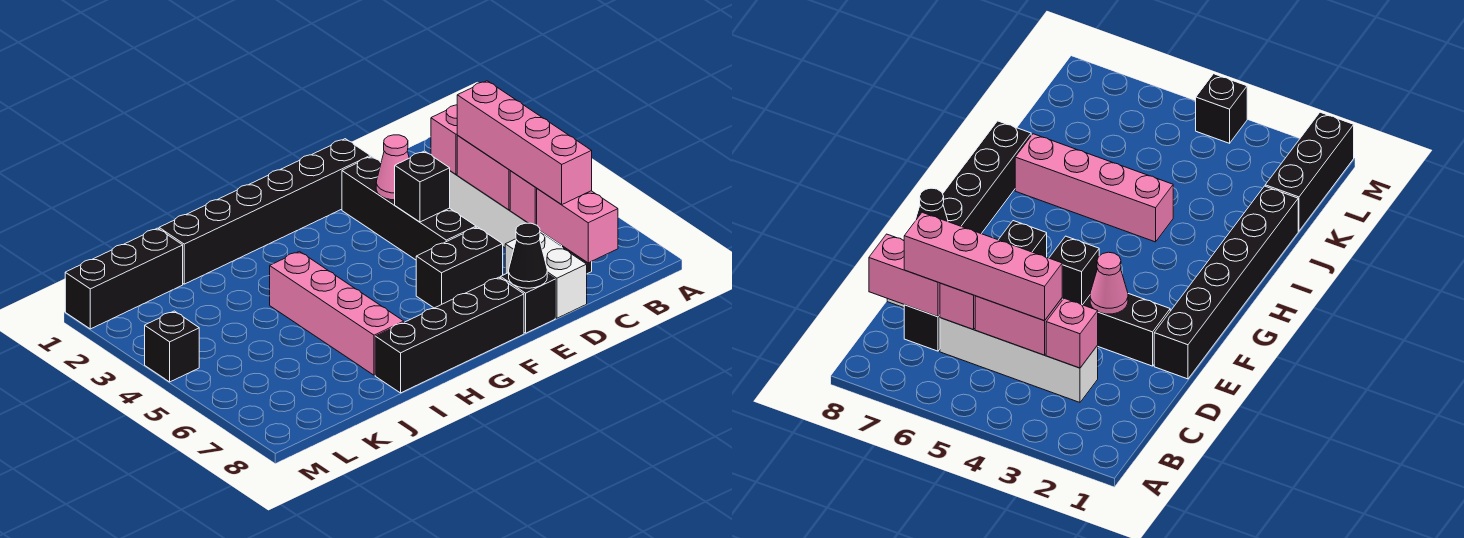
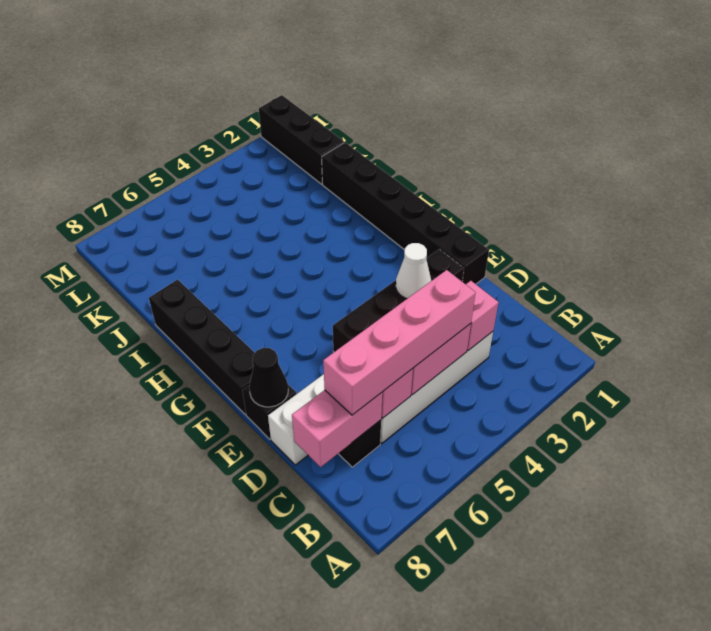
pink 1x1 cone [376,135,409,200] -> white 1x1 cone [396,243,431,299]
black 1x1 brick [395,151,450,222] -> none
black 1x2 brick [416,227,503,308] -> none
pink 1x4 brick [270,251,404,375] -> none
black 1x1 brick [145,311,199,382] -> none

